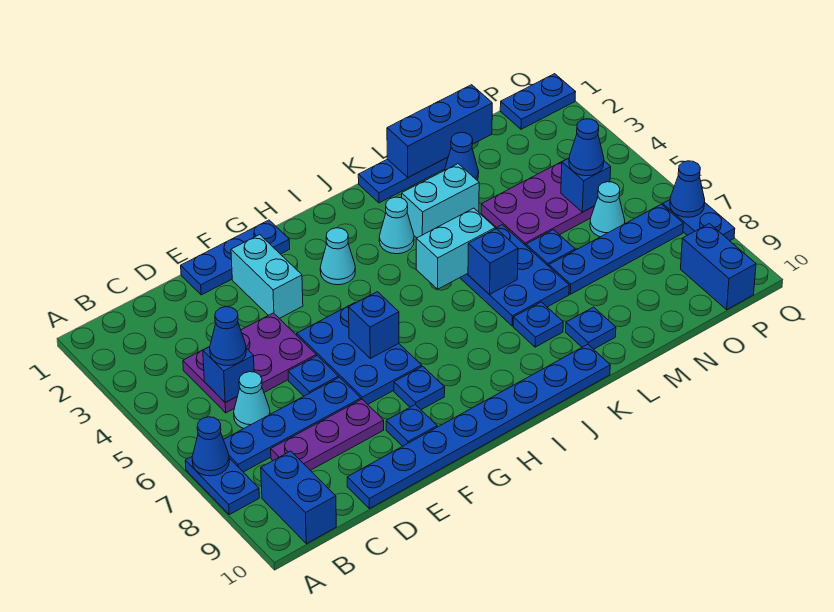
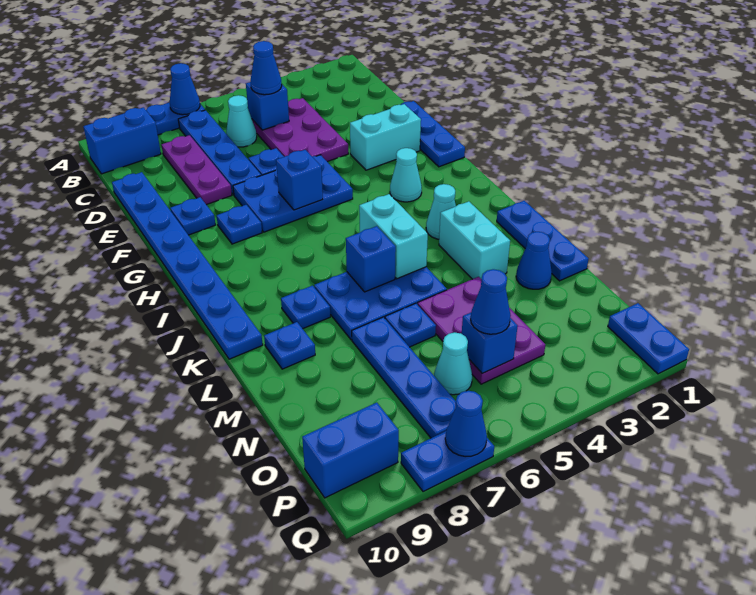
blue 1x3 brick [387,85,492,178] -> none

